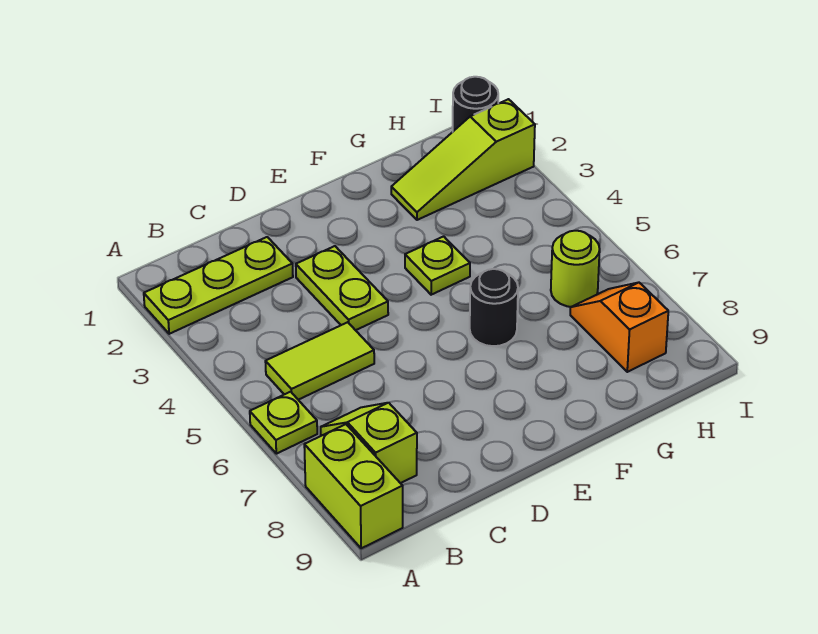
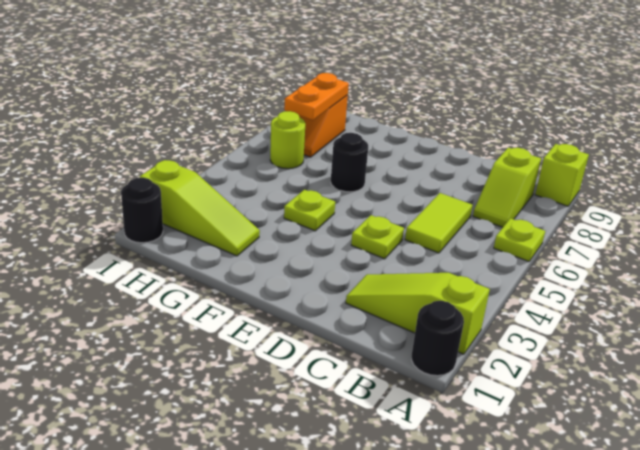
none -> black 1x1 round brick [412,301,464,376]
lime 1x3 plate [144,237,293,334] -> lime 1x3 slope [346,273,490,354]
lime 1x2 brick [304,424,403,548] -> lime 1x1 brick [535,144,589,206]
lime 1x2 tile [265,322,374,400] -> lime 1x2 tile turned to [405,193,473,253]
lime 1x2 plate [296,246,388,330] -> lime 1x1 plate [351,215,404,259]
none -> orange 1x2 plate [284,73,349,120]

